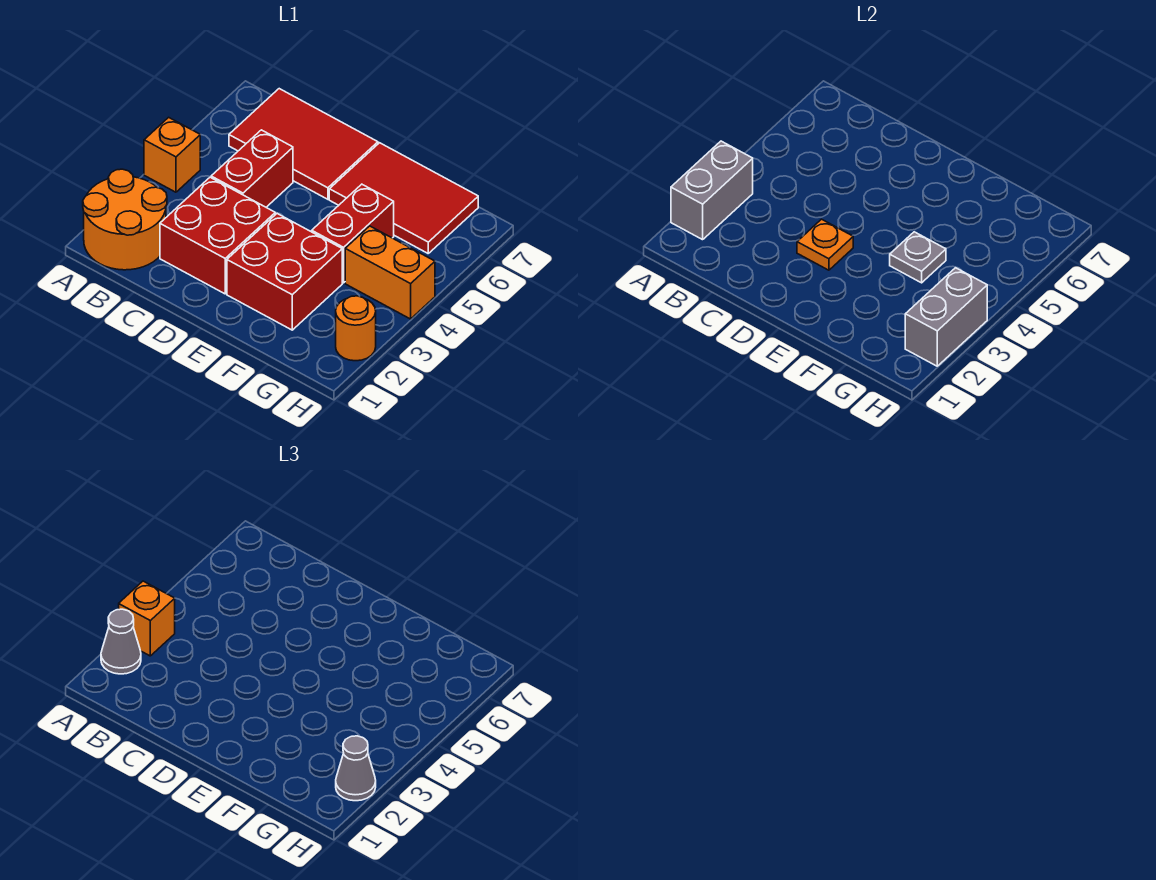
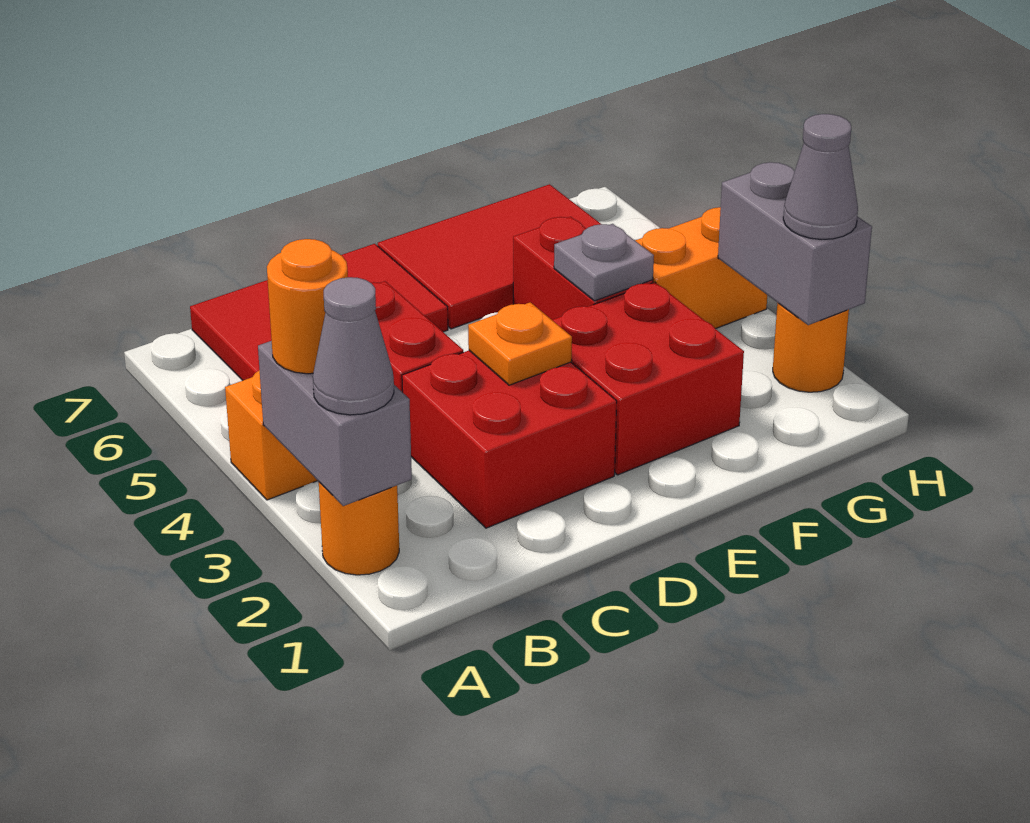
orange 2x2 round brick [83,169,167,270] -> orange 1x1 round brick [319,482,399,575]
orange 1x1 brick [119,581,175,656] -> orange 1x1 round brick [267,239,348,374]

